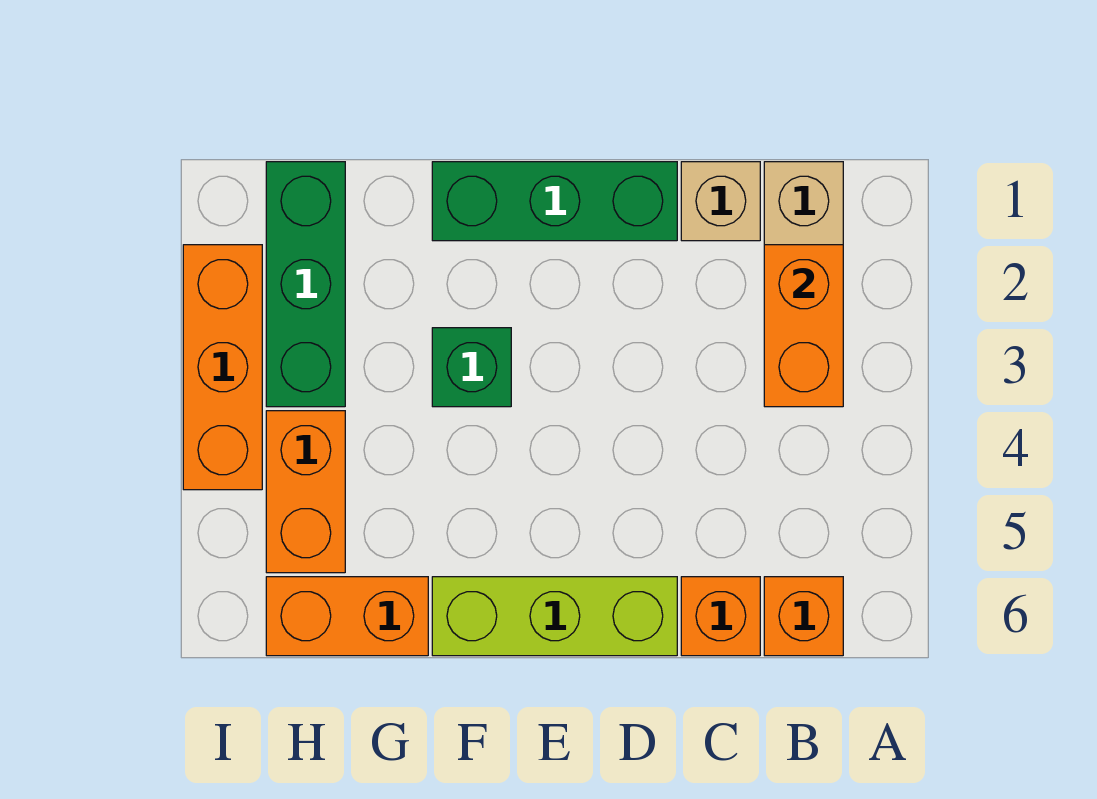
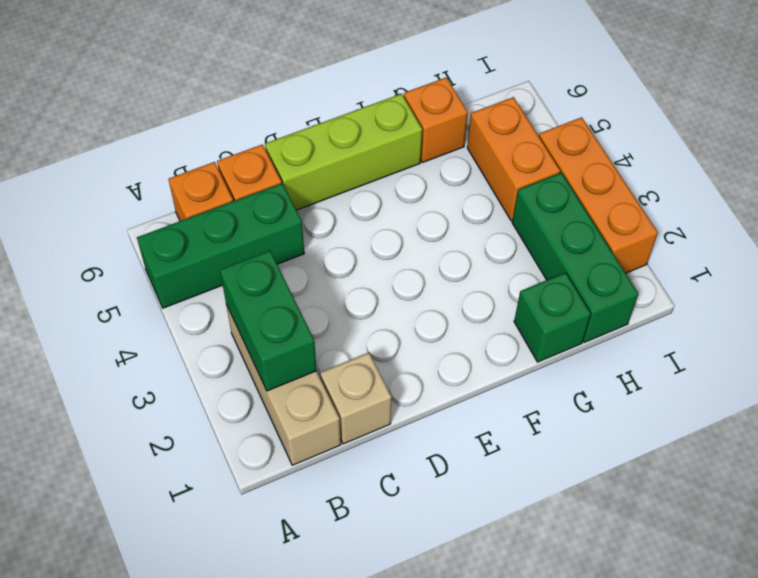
orange 1x2 brick [764,245,843,407] -> green 1x2 brick [220,251,317,391]
green 1x3 brick [432,162,677,241] -> green 1x3 brick moved to [137,183,304,308]
green 1x1 brick [432,328,511,407] -> green 1x1 brick moved to [514,273,591,362]
orange 1x2 brick [266,577,428,656] -> orange 1x1 brick [404,77,468,163]

